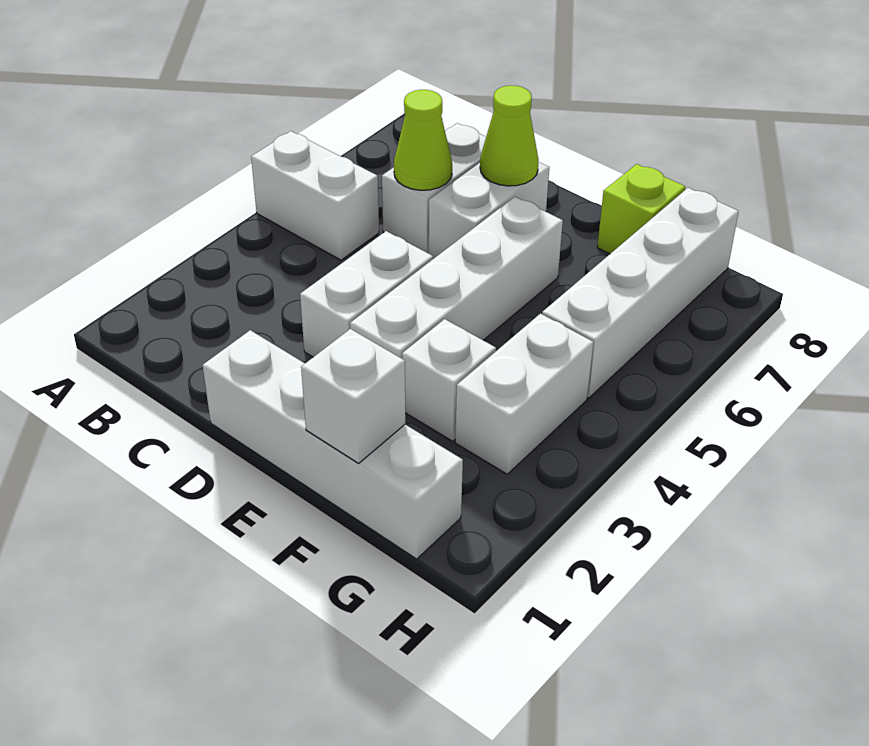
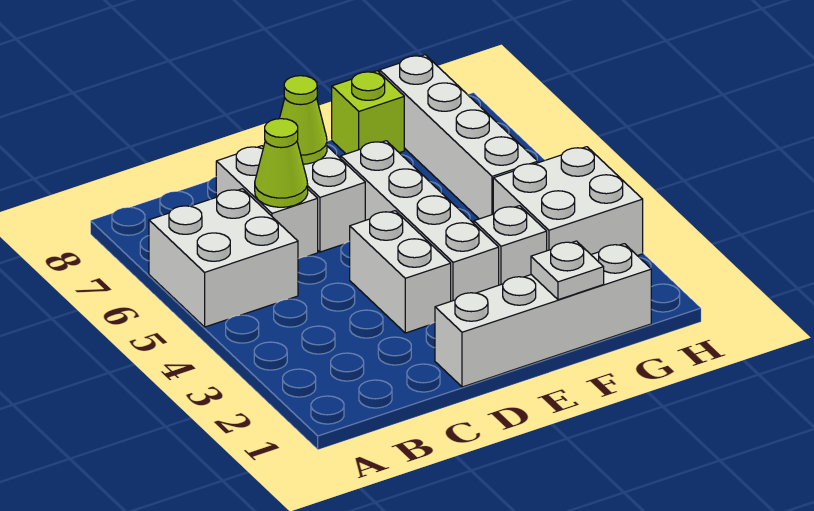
white 1x2 brick [251,131,379,260] -> white 2x2 brick [149,189,298,327]
white 1x1 brick [301,329,405,463] -> white 1x1 plate [531,241,604,300]
white 1x2 brick [455,314,593,474] -> white 2x2 brick [493,147,643,256]

